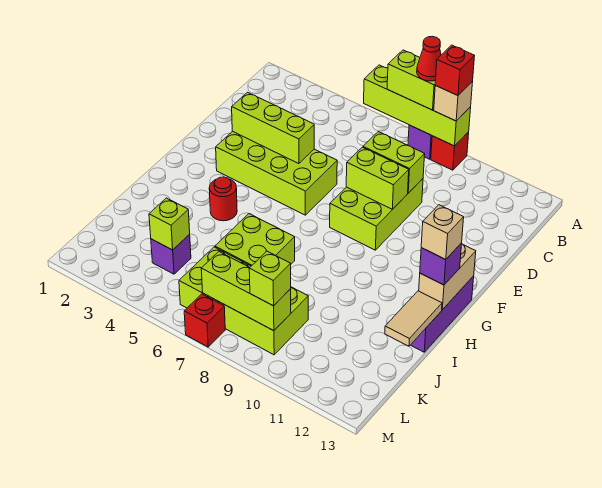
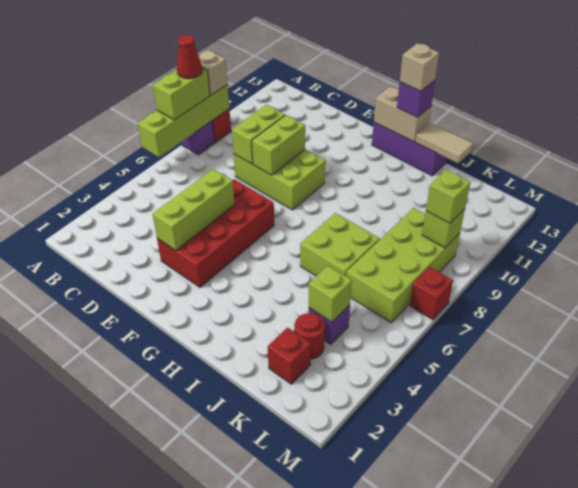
red 1x1 brick [435,45,474,95] -> red 1x1 brick moved to [268,328,311,384]
lime 2x4 brick [216,131,337,215] -> red 2x4 brick [157,179,274,287]
red 1x1 round brick [209,177,237,221] -> red 1x1 round brick moved to [295,313,325,359]
lime 1x3 brick [201,252,291,331] -> lime 1x1 brick [422,209,465,248]

